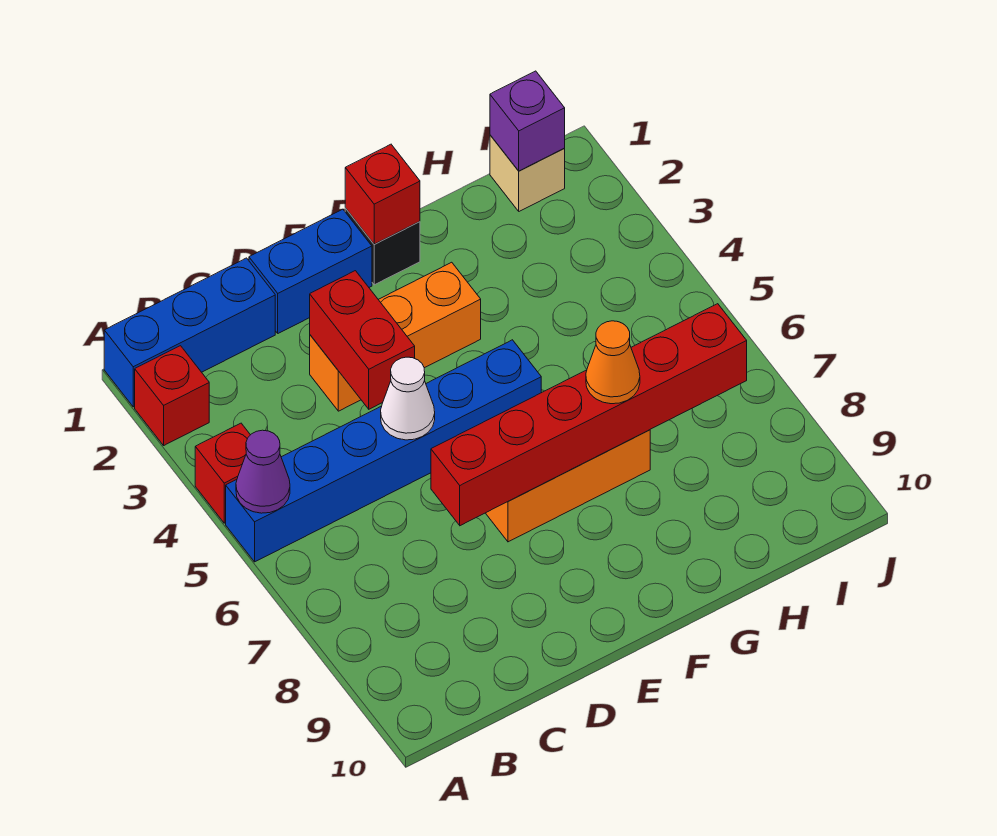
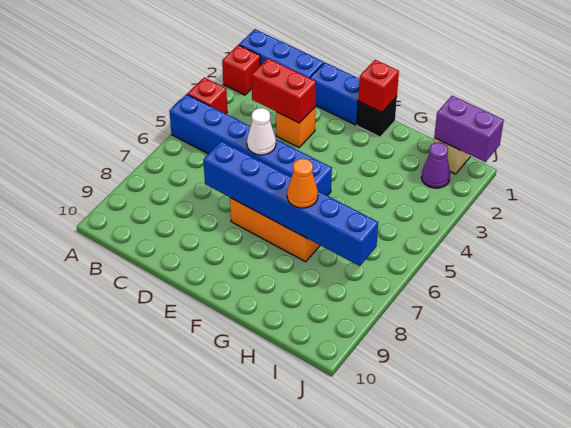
purple 1x1 cone [236,430,290,513] -> purple 1x1 cone moved to [421,142,450,188]
orange 1x3 brick [310,262,481,411] -> orange 1x1 brick [276,108,315,147]
red 1x2 brick [310,271,415,409] -> red 1x2 brick turned to [252,58,316,123]
red 1x6 brick [431,304,747,526] -> blue 1x6 brick [203,141,378,266]
purple 1x1 brick [490,71,565,171] -> purple 1x2 brick [434,96,504,162]

